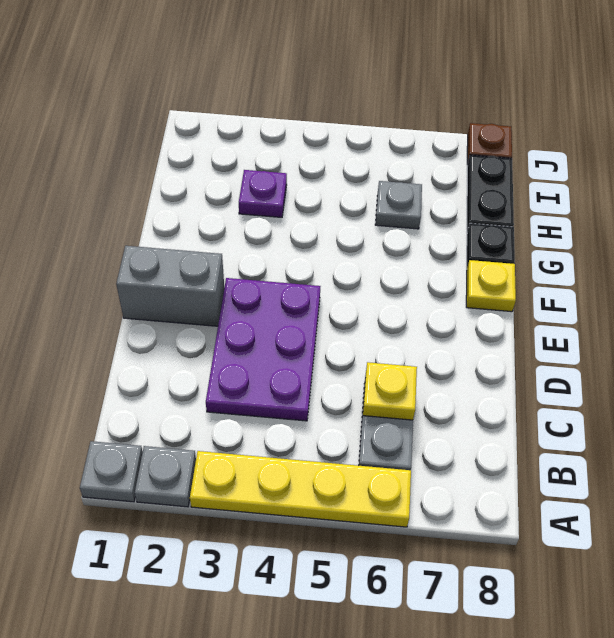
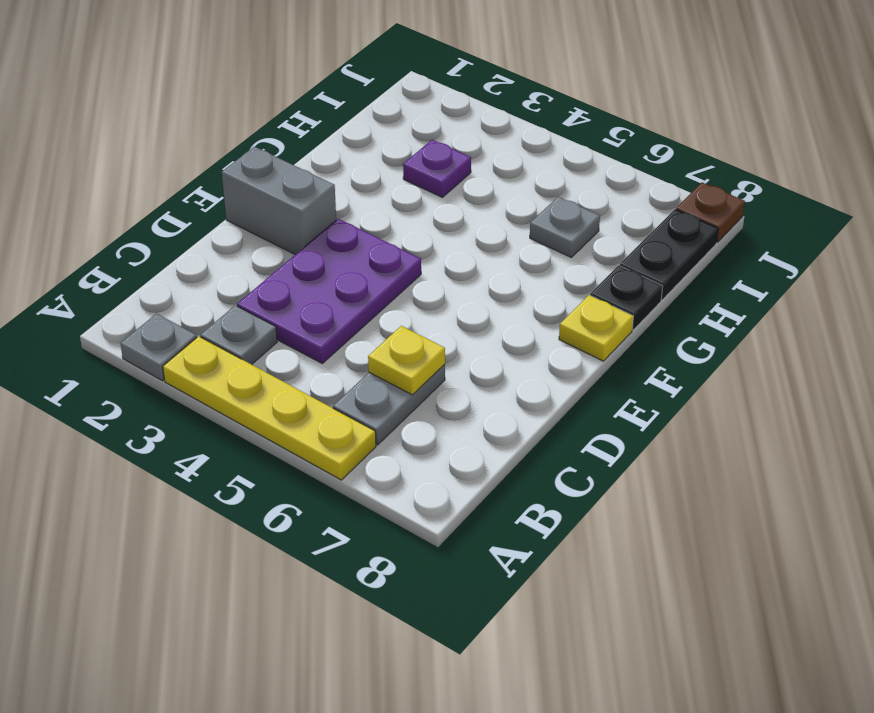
grey 1x1 plate [80,441,143,502] -> grey 1x1 plate moved to [201,305,277,364]

